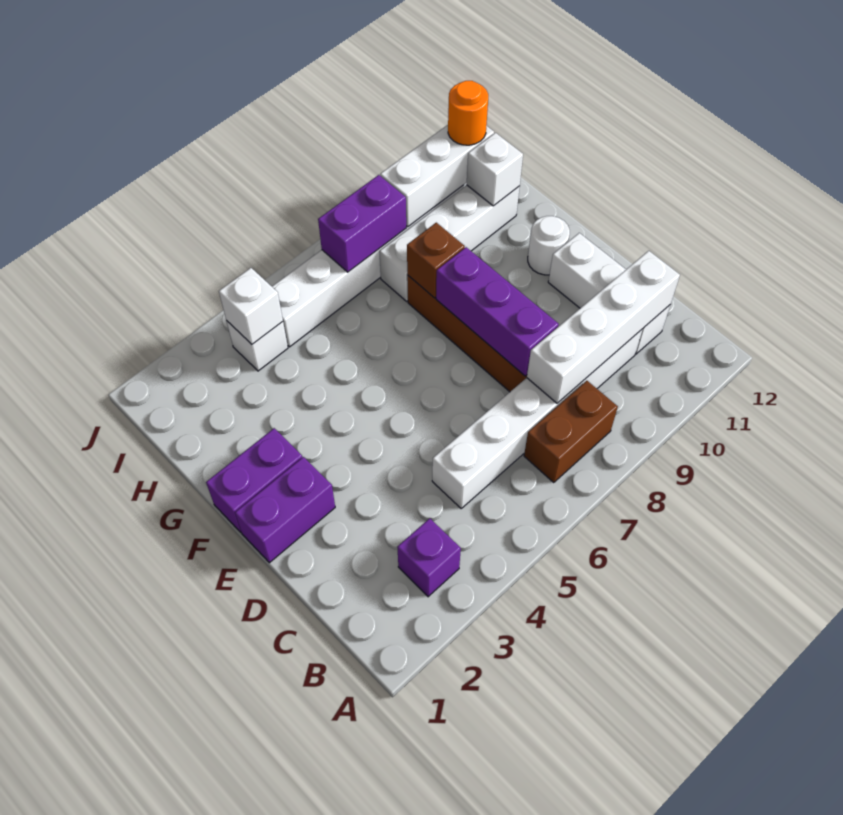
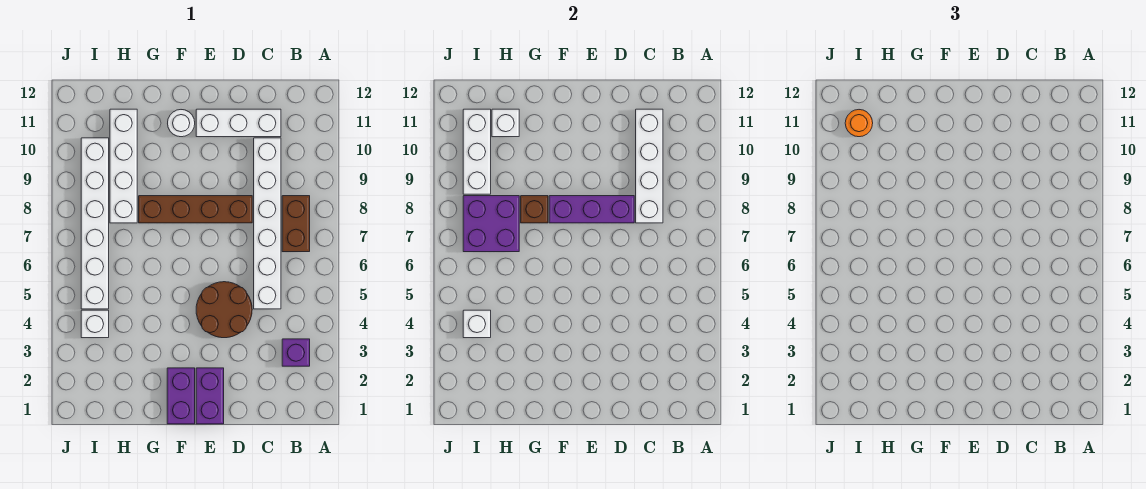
none -> brown 2x2 round brick [196,282,252,338]
purple 1x2 brick [318,175,406,272] -> purple 2x2 brick [463,196,519,252]

